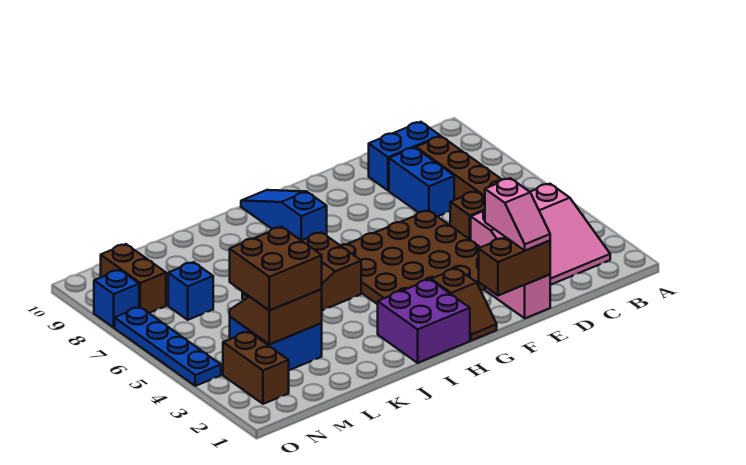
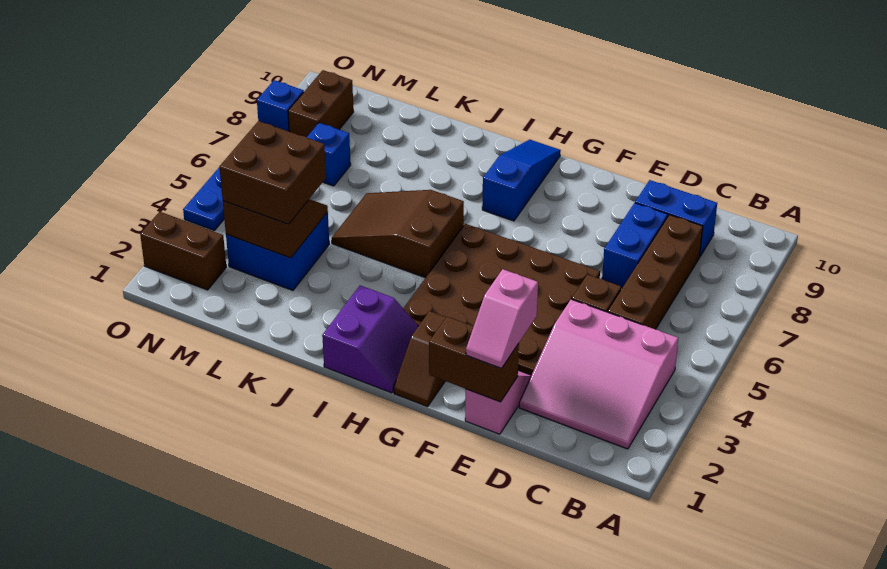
purple 2x2 brick [378,280,470,363] -> purple 2x2 slope [322,286,418,393]
brown 1x2 brick [223,332,289,404] -> brown 1x2 brick turned to [140,212,226,290]

